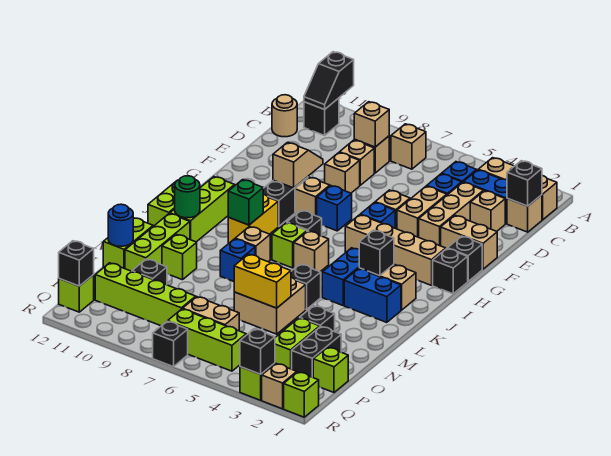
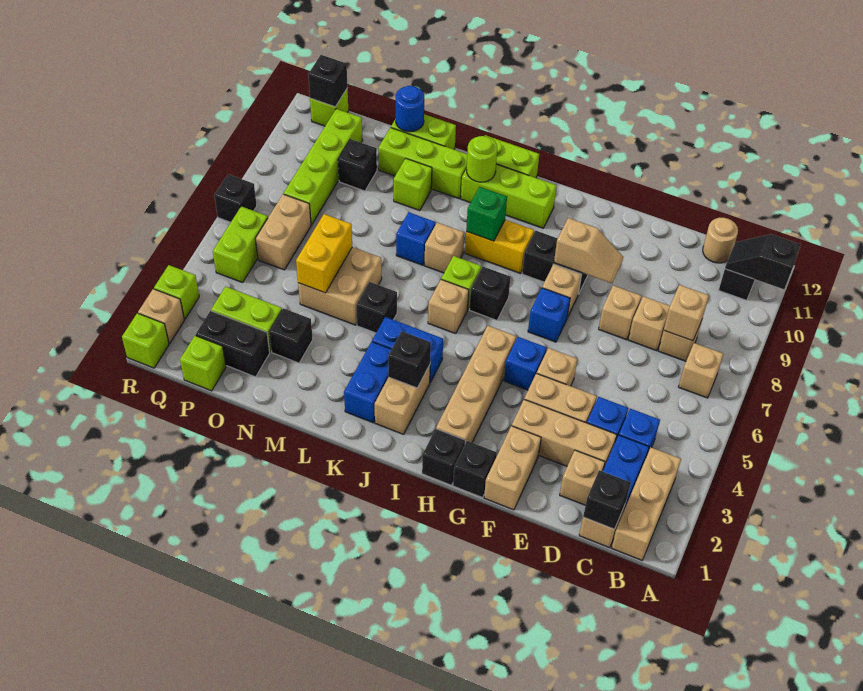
green 1x1 round brick [175,176,200,218] -> lime 1x1 round brick [467,136,497,182]
lime 1x3 brick [168,309,246,371] -> lime 1x2 brick [213,206,268,283]
black 1x1 brick [240,329,275,374] -> none

